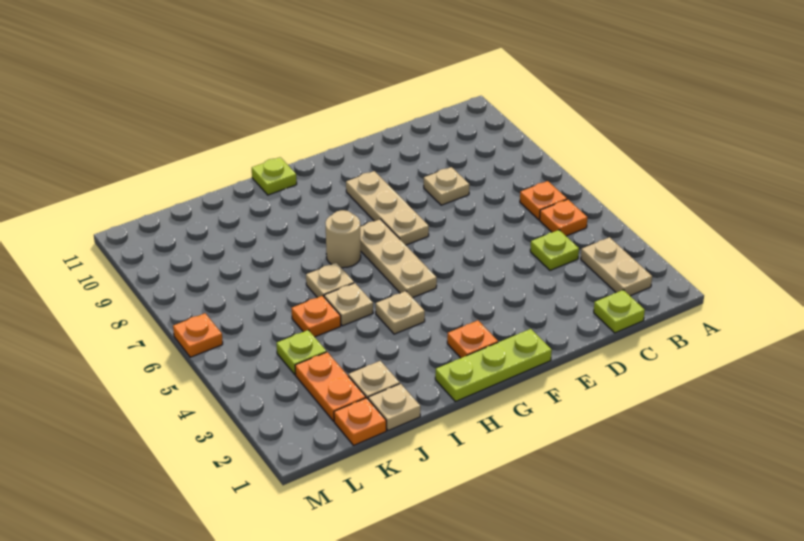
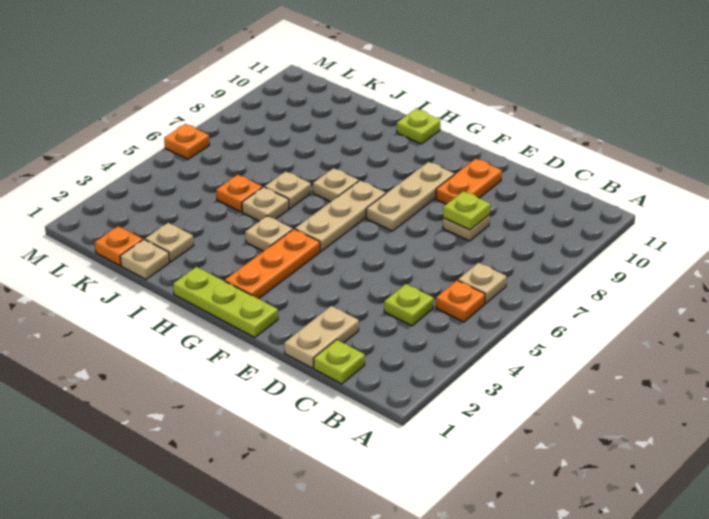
tan 1x2 plate [581,237,652,296] -> tan 1x2 plate moved to [284,306,359,368]
orange 1x1 plate [520,181,567,220] -> tan 1x1 plate [458,263,506,304]
orange 1x1 plate [447,320,498,358] -> orange 1x3 plate [225,229,320,299]
tan 1x1 round brick [325,210,361,268] -> tan 1x1 plate [313,168,359,202]
orange 1x2 plate [295,352,366,421] -> orange 1x2 plate moved to [436,159,502,204]
lime 1x1 plate [276,330,326,375] -> lime 1x1 plate moved to [443,191,490,230]

